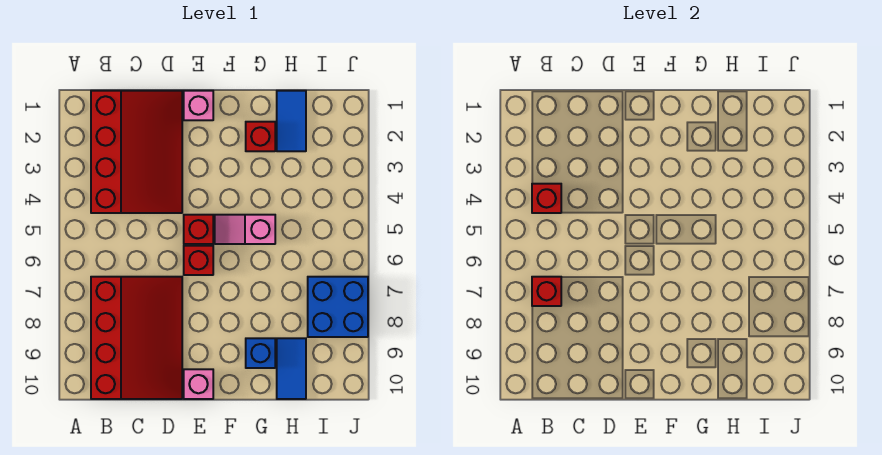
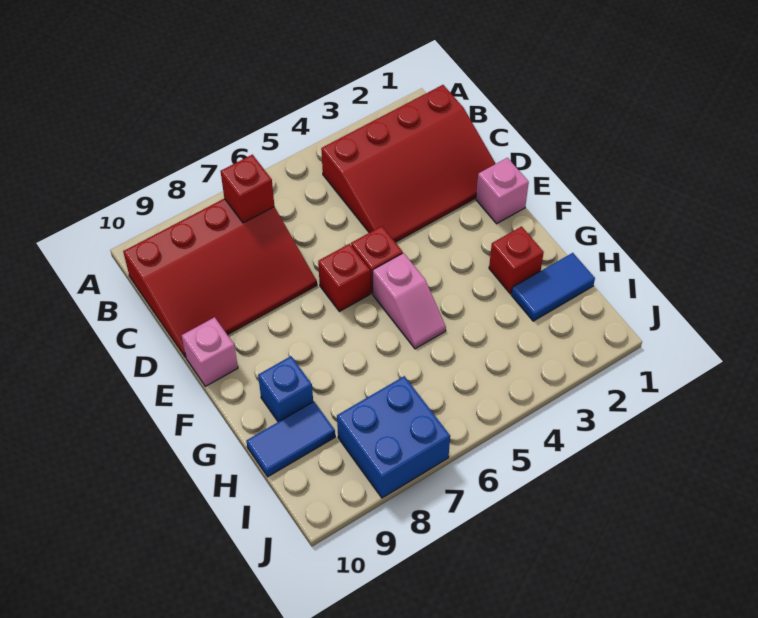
red 1x1 brick [532,184,561,213] -> none
pink 1x2 slope [215,215,275,244] -> pink 1x2 slope turned to [373,253,446,349]

